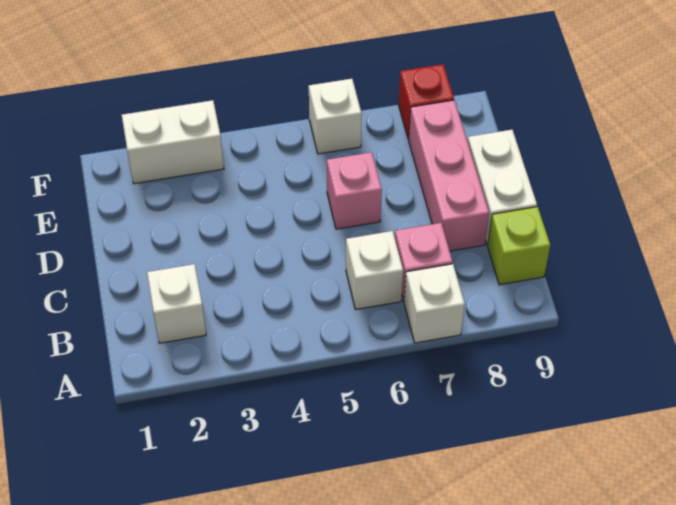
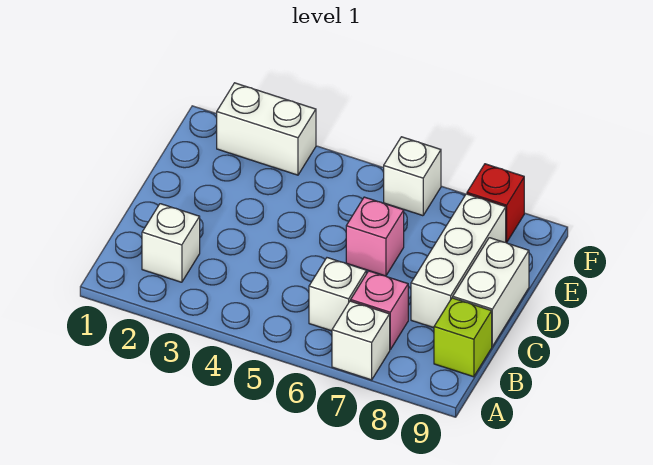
pink 1x3 brick [409,100,489,251] -> white 1x3 brick [411,194,506,328]

